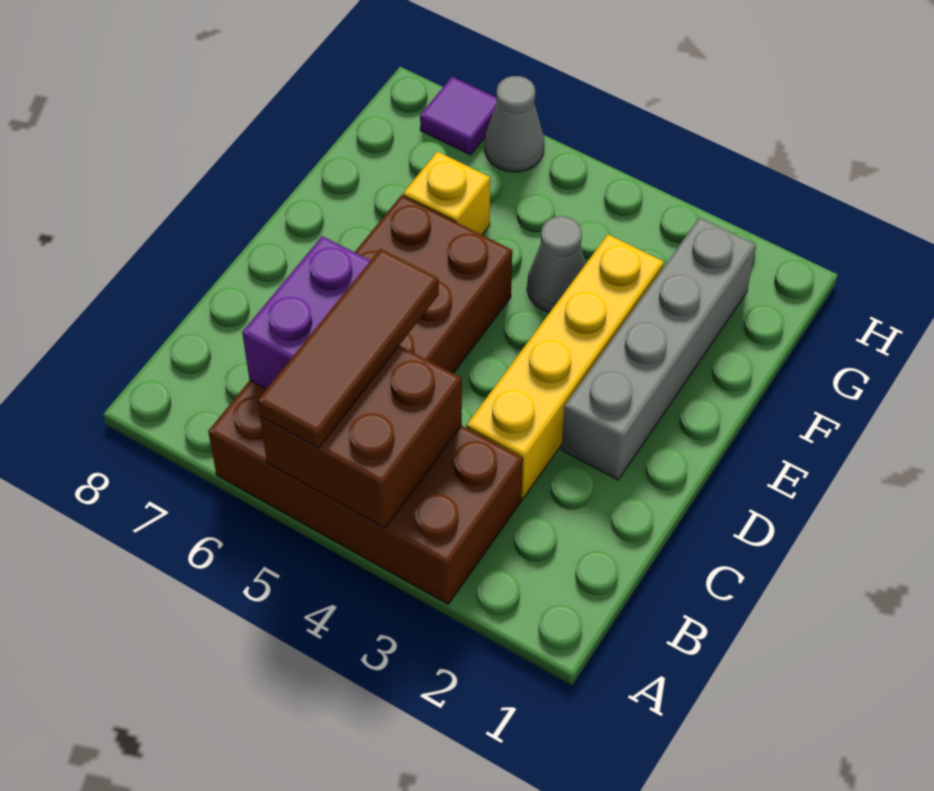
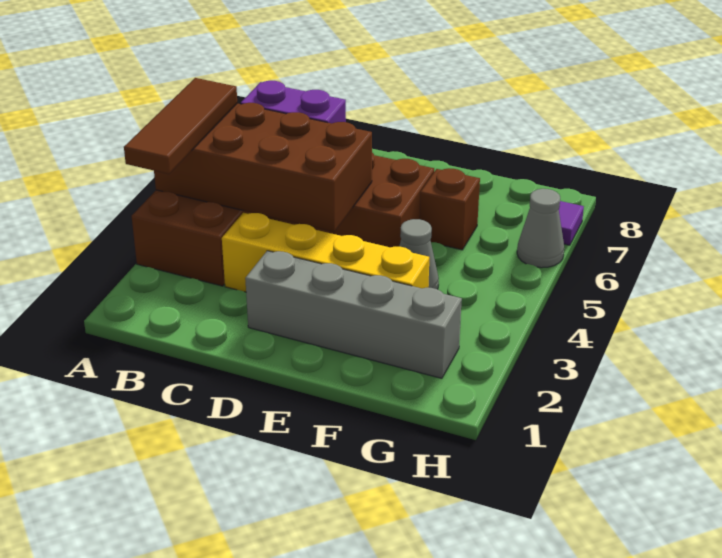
brown 2x2 brick [260,346,462,528] -> brown 2x4 brick [154,103,372,232]
brown 1x3 tile [258,249,439,448] -> brown 1x3 tile turned to [124,78,237,174]
yellow 1x1 brick [403,152,490,235] -> brown 1x1 brick [420,168,480,250]

